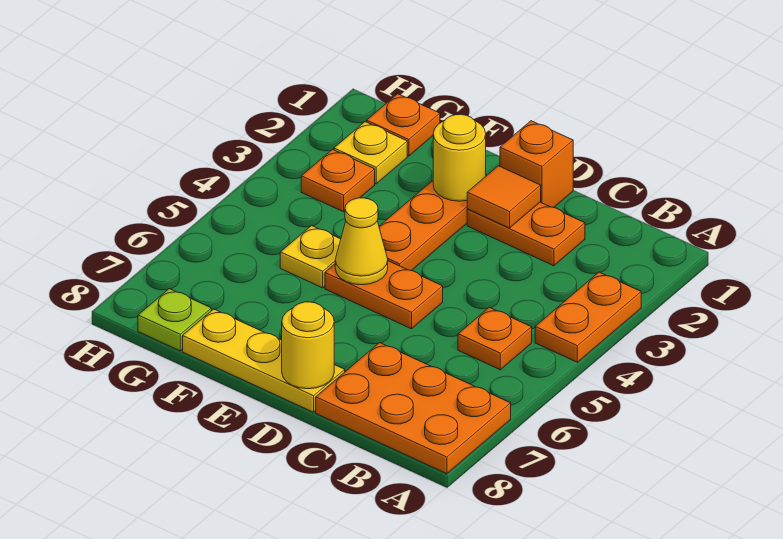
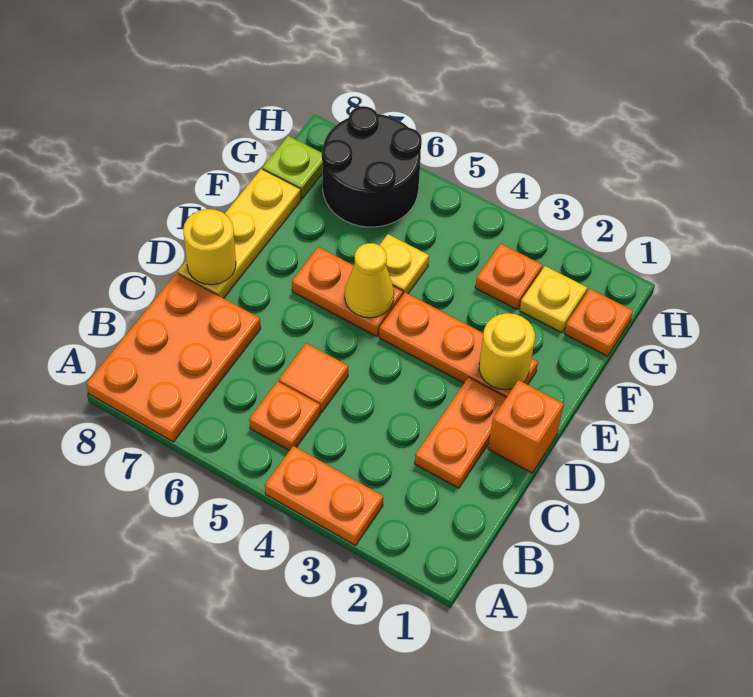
orange 1x1 tile [467,166,541,228] -> orange 1x1 tile moved to [279,343,348,413]
orange 1x2 plate [325,261,443,329] -> orange 1x2 plate turned to [292,247,403,337]
none -> black 2x2 round brick [322,106,422,227]

